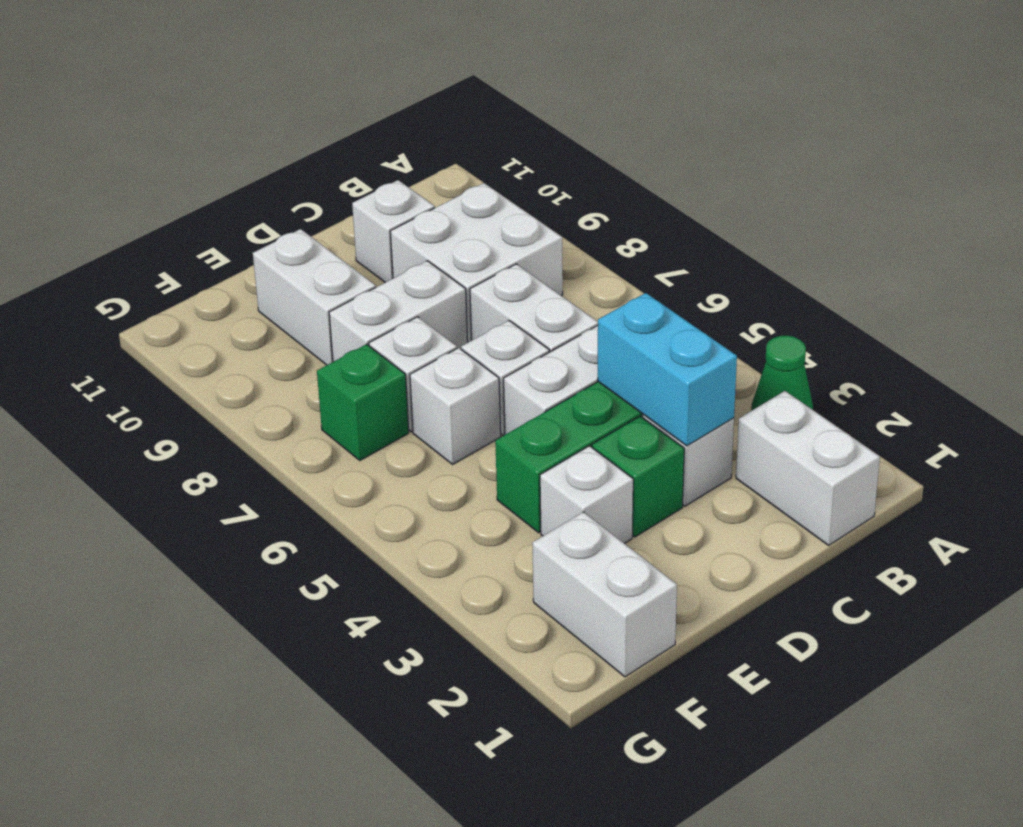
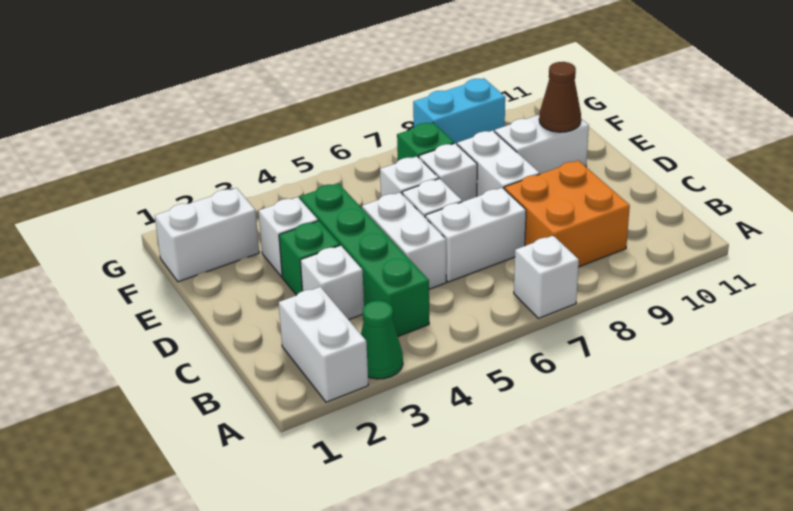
white 1x2 brick [736,391,880,545] -> white 1x2 brick turned to [279,287,368,402]
white 2x2 brick [390,183,563,342] -> orange 2x2 brick [504,161,630,267]
cyan 1x2 brick [598,293,737,446] -> cyan 1x2 brick moved to [413,78,505,144]
white 1x1 brick [352,180,435,282] -> white 1x1 brick moved to [514,236,579,318]
none -> brown 1x1 cone [539,62,581,132]

